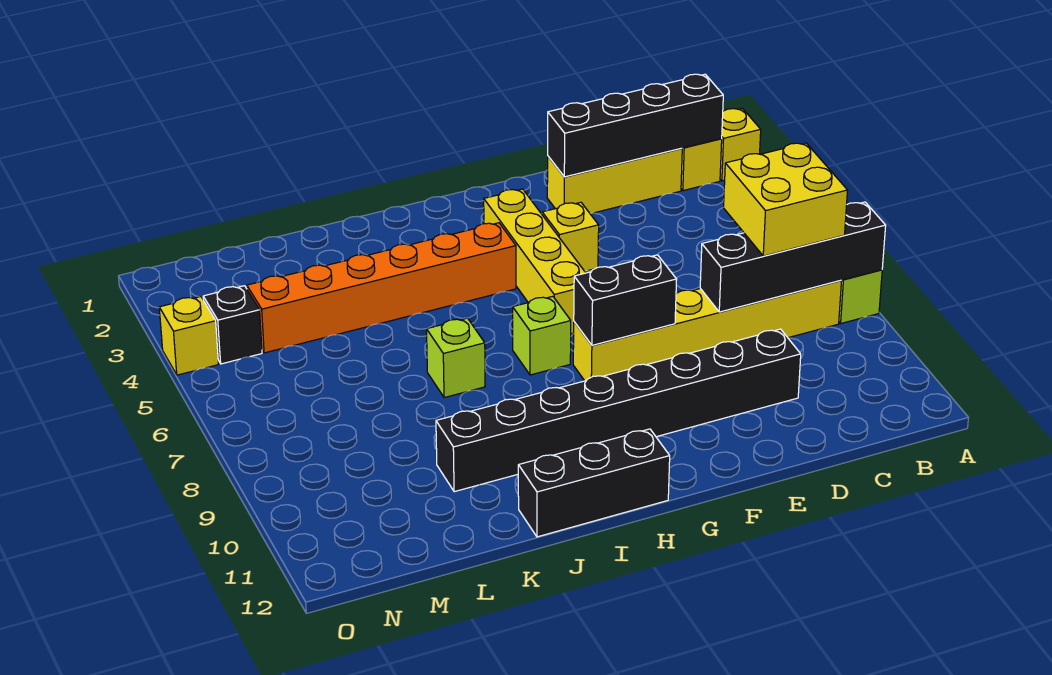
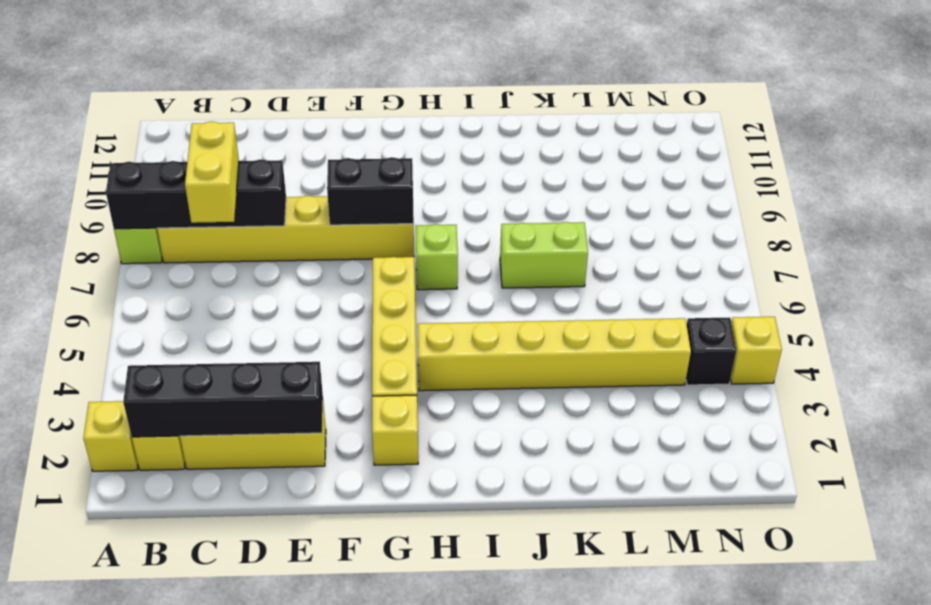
yellow 2x2 brick [724,143,848,256] -> yellow 1x2 brick [185,121,239,223]
black 1x8 brick [436,329,801,492] -> none
yellow 1x1 brick [542,202,599,271] -> yellow 1x1 brick moved to [372,395,418,465]
orange 1x6 brick [247,223,516,353] -> yellow 1x6 brick [418,318,691,391]
black 1x3 brick [518,429,670,537] -> none
lime 1x1 brick [427,318,485,398] -> lime 1x2 brick [500,222,588,288]

